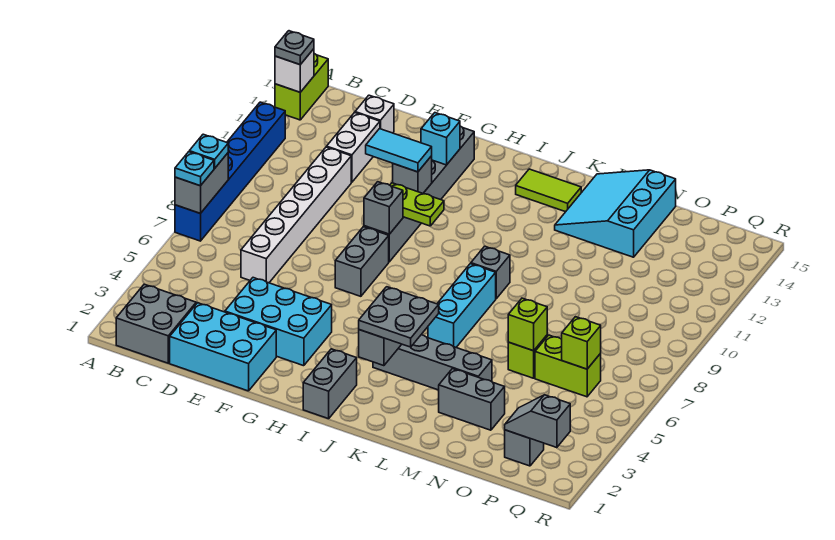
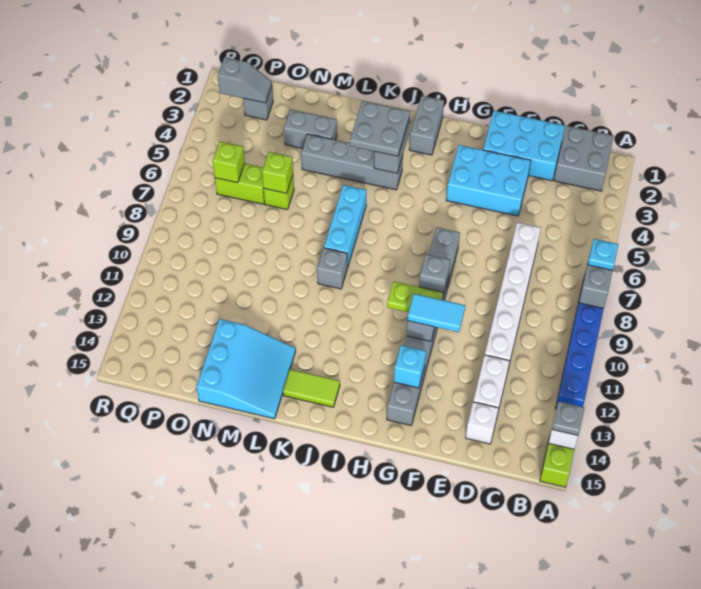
cyan 1x1 plate [189,134,228,168] -> none

